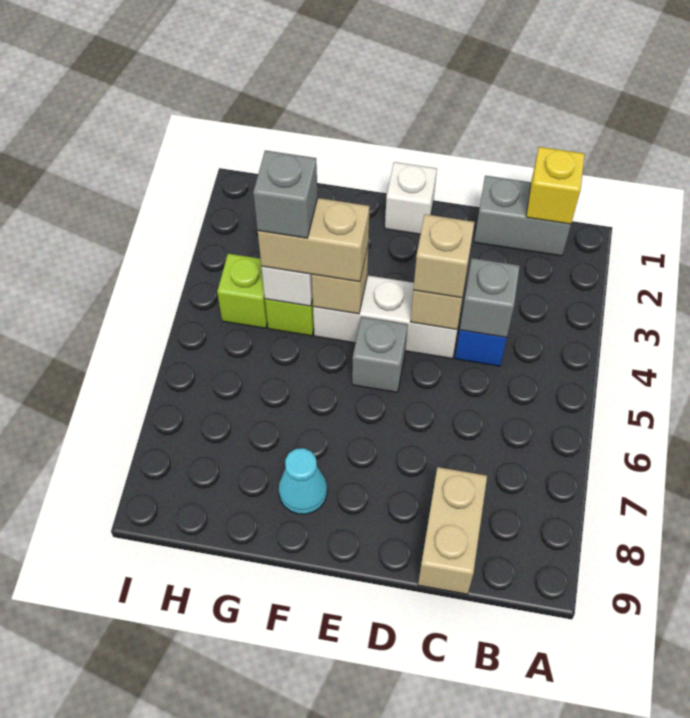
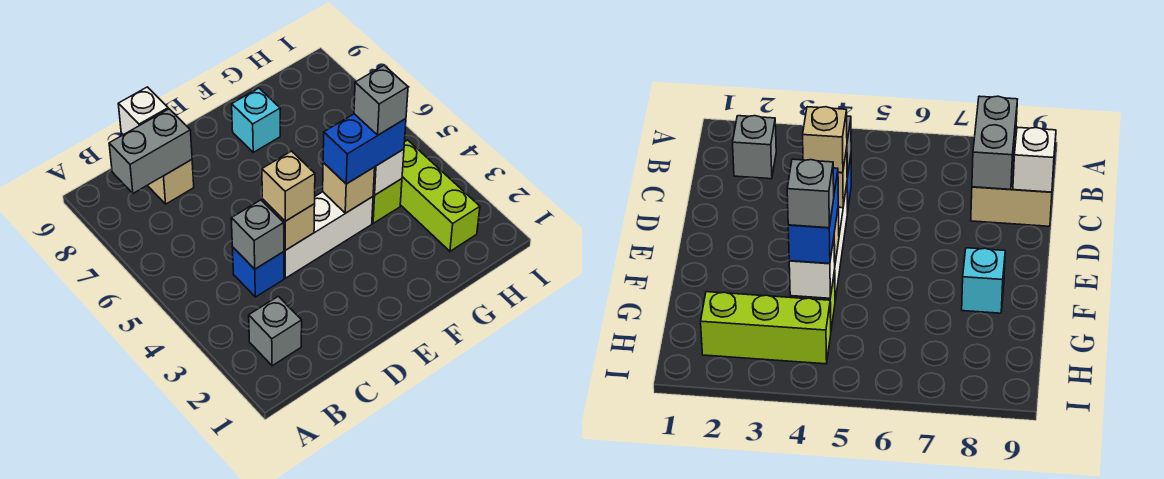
grey 1x2 brick [474,176,571,256] -> grey 1x2 brick moved to [109,109,192,193]
yellow 1x1 brick [526,147,585,224] -> none
white 1x1 brick [385,162,437,234] -> white 1x1 brick moved to [118,87,168,135]
grey 1x1 brick [352,317,408,392] -> grey 1x1 brick moved to [249,296,302,366]
tan 1x2 brick [258,198,370,282] -> blue 1x2 brick [323,114,406,184]
cyan 1x1 cone [279,448,327,514] -> cyan 1x1 brick [232,88,280,152]
lime 1x1 brick [217,254,267,328] -> lime 1x3 brick [400,140,480,251]

